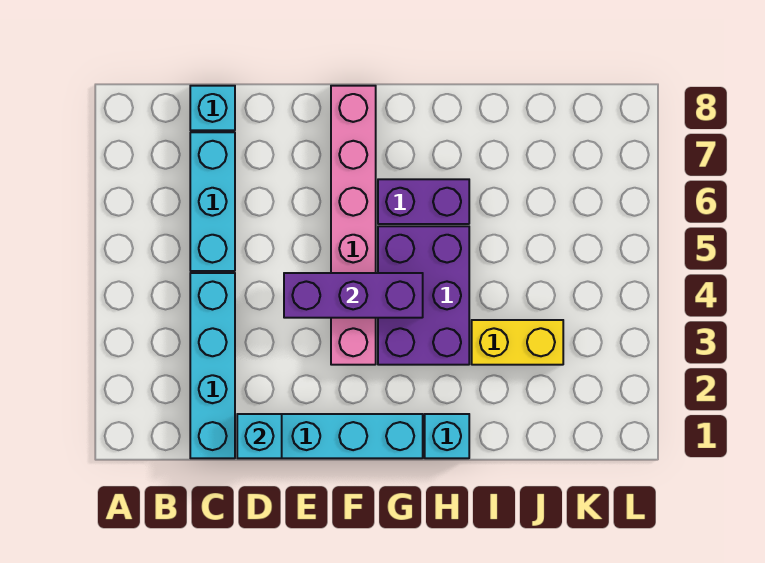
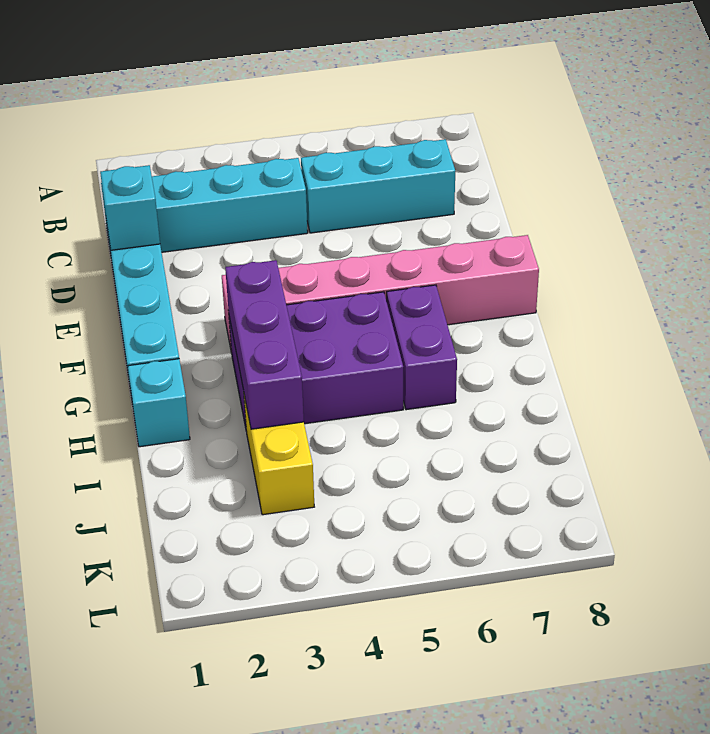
cyan 1x1 brick [190,86,235,130] -> none
purple 1x3 brick [284,273,423,318] -> purple 1x3 brick moved to [225,260,304,429]

